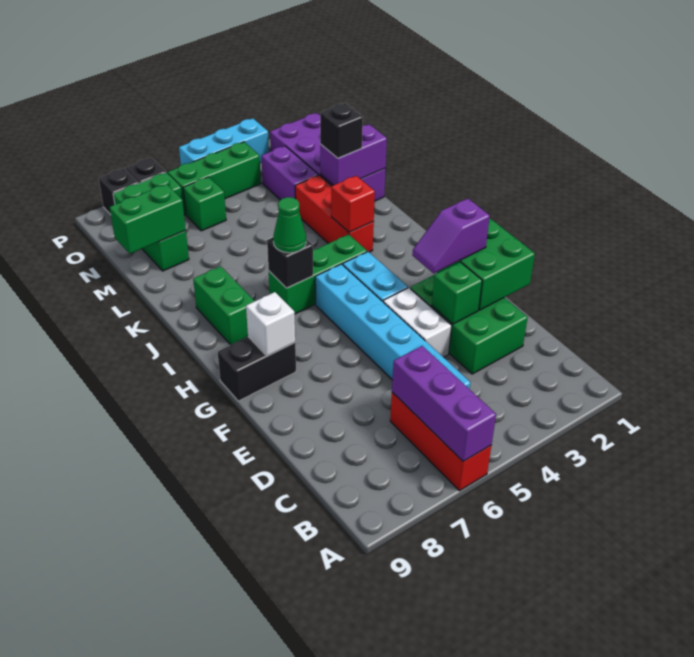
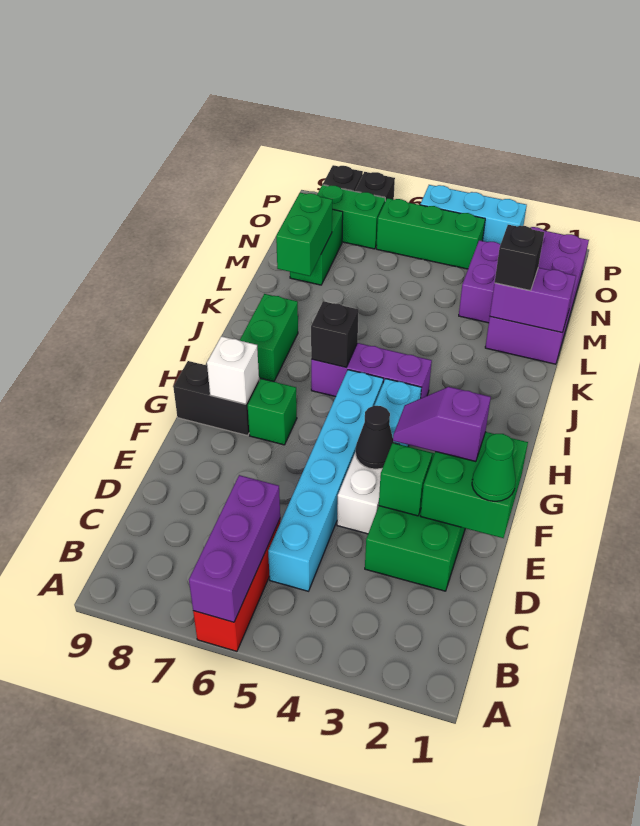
none -> black 1x1 cone [356,406,394,469]
green 1x3 brick [269,234,367,314] -> purple 1x3 brick [311,343,432,398]
green 1x1 cone [273,197,306,253] -> green 1x1 cone moved to [472,434,516,501]
red 1x3 brick [295,175,374,252] -> none
red 1x1 brick [331,176,375,233] -> none
green 1x2 brick [110,184,186,254] -> green 1x2 brick turned to [276,193,332,276]
green 1x1 brick [183,177,226,231] -> green 1x1 brick moved to [248,379,297,445]

